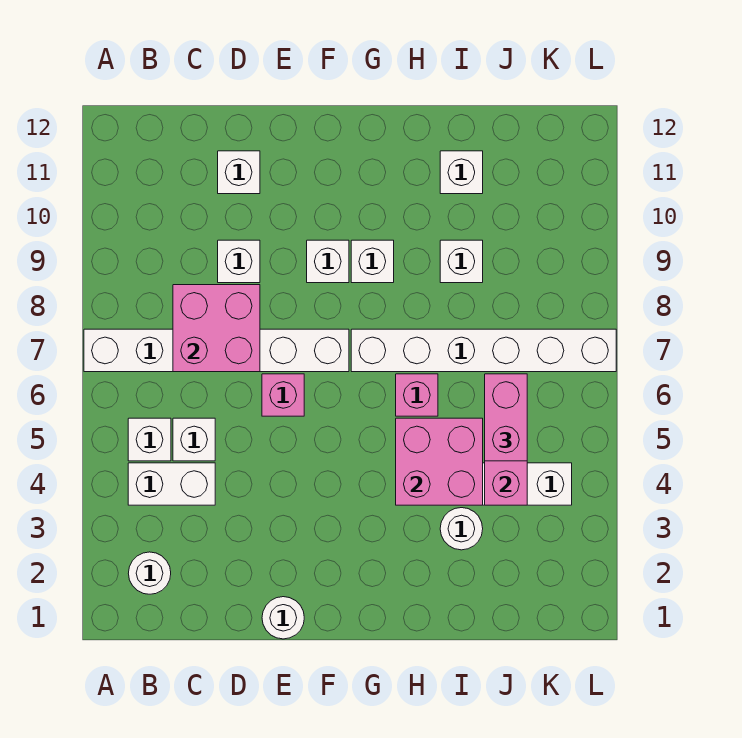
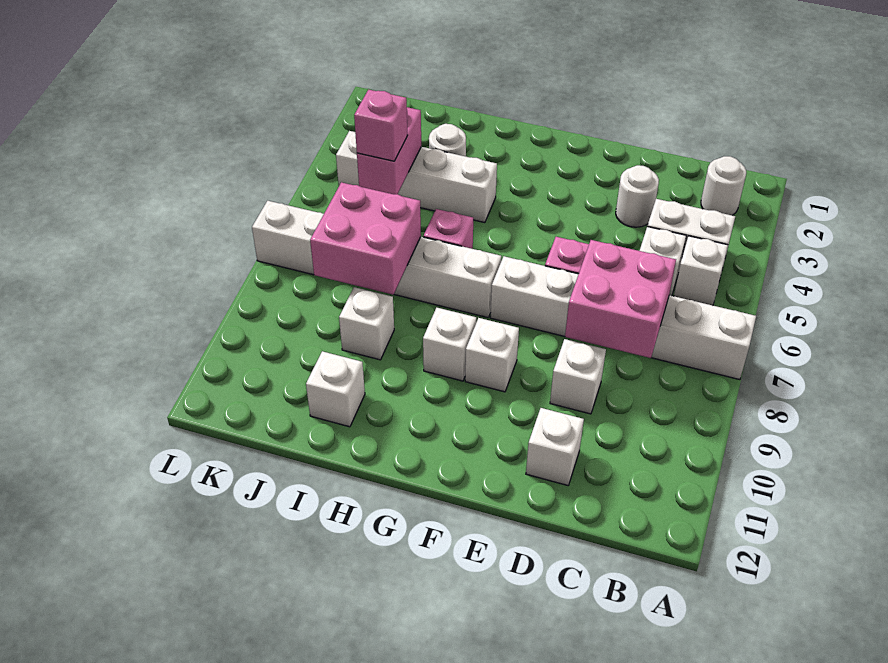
white 1x1 round brick [262,597,304,639] -> white 1x1 round brick moved to [616,165,659,227]
pink 2x2 brick [396,418,483,505] -> pink 2x2 brick moved to [310,182,421,295]
pink 1x2 brick [485,374,527,461] -> pink 1x1 brick [354,89,408,161]

